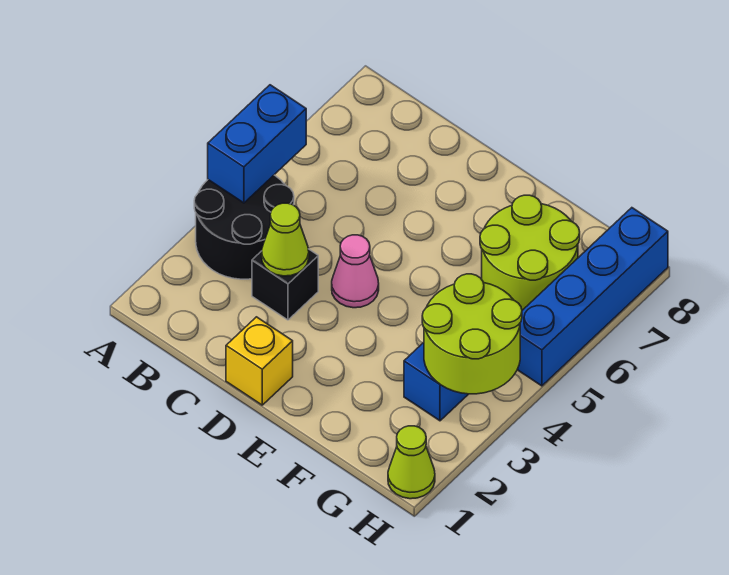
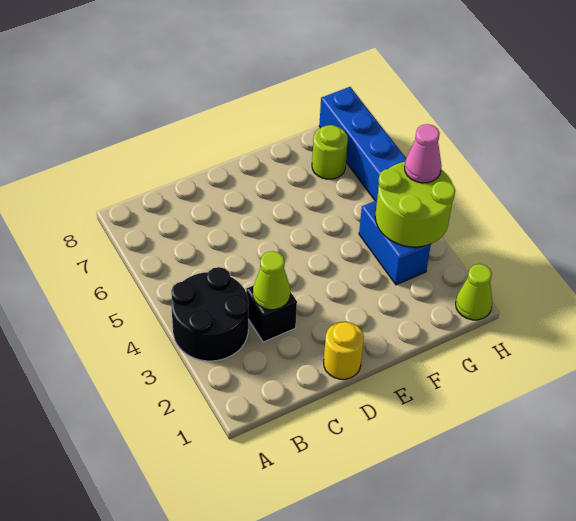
blue 1x2 brick [208,85,306,203] -> none
yellow 1x1 brick [226,317,293,405] -> yellow 1x1 round brick [324,322,364,379]
pink 1x1 cone [332,235,379,308] -> pink 1x1 cone moved to [405,124,441,183]
lime 2x2 round brick [480,195,580,310] -> lime 1x1 round brick [312,125,348,179]

